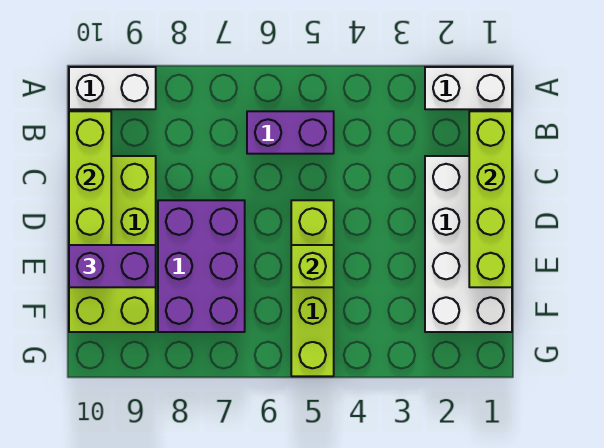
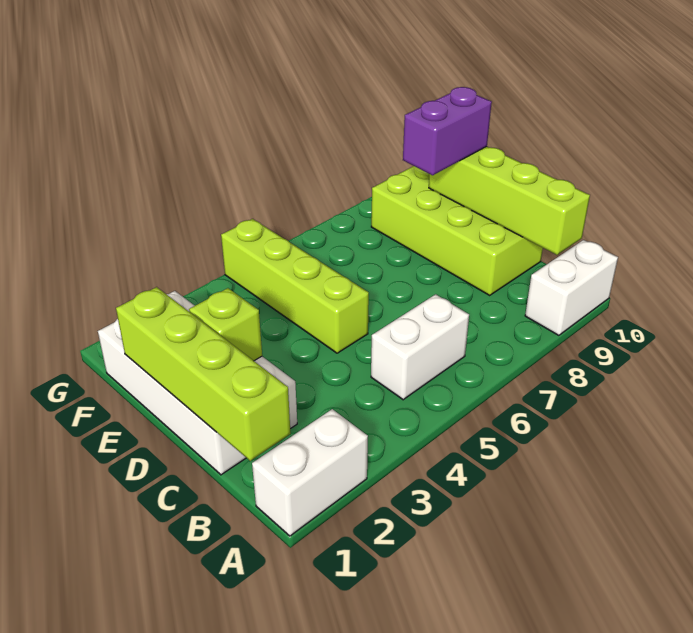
purple 1x2 brick [247,111,334,154] -> white 1x2 brick [371,294,469,400]
purple 2x3 brick [158,200,245,332] -> none
lime 1x1 brick [291,245,334,287] -> lime 1x1 brick moved to [189,288,262,361]

